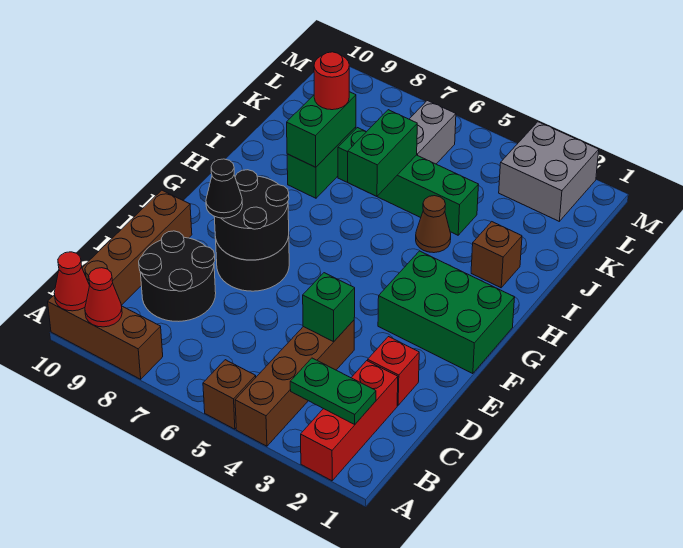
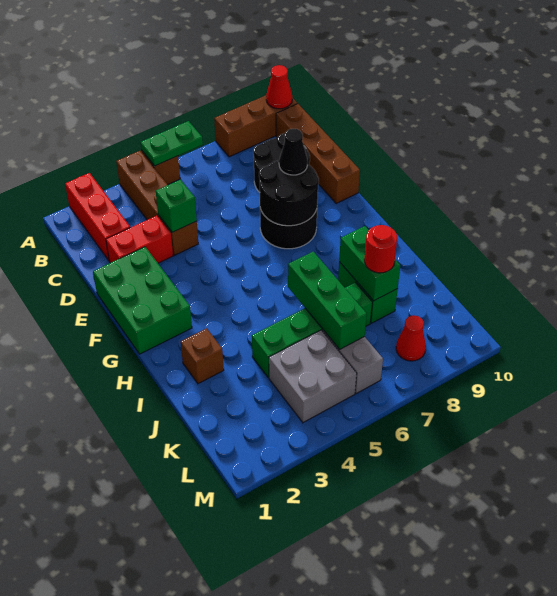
red 1x1 cone [85,268,122,327] -> red 1x1 cone moved to [396,315,426,361]
green 1x2 plate [290,358,376,424] -> green 1x2 plate moved to [140,121,203,166]
red 1x1 brick [368,337,419,405] -> red 1x2 brick [106,216,173,263]
green 2x3 brick [378,251,515,374] -> green 2x3 brick turned to [93,247,192,354]
brown 1x1 cone [416,196,451,253] -> none
green 1x2 brick [348,110,417,197] -> green 1x3 brick [288,251,367,350]
grey 2x2 brick [499,122,599,221] -> grey 2x2 brick moved to [269,330,357,423]

